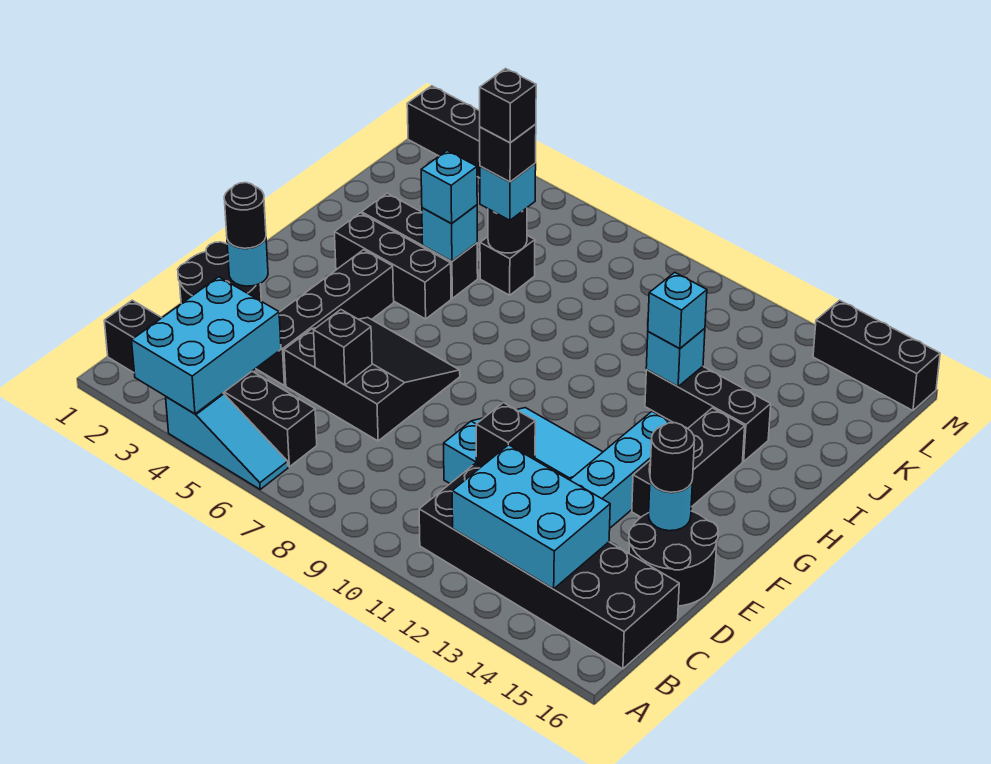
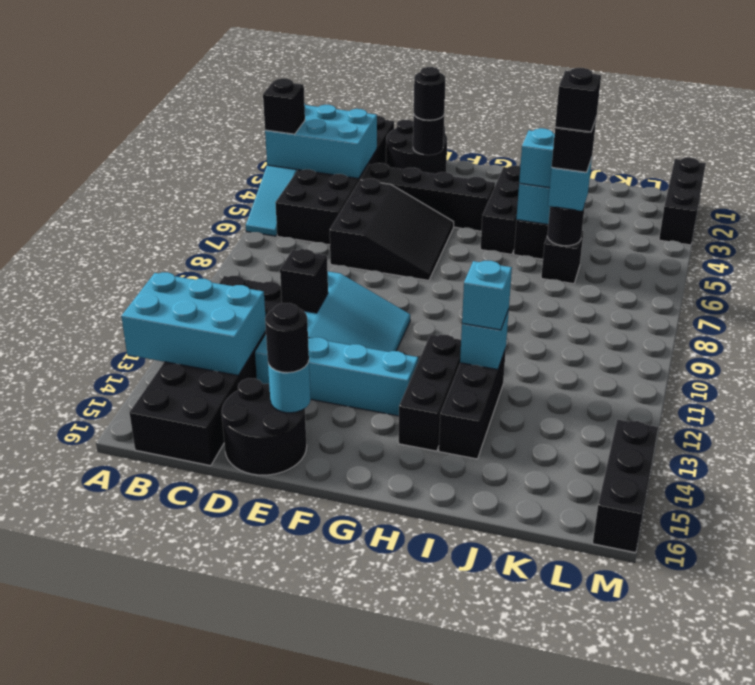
black 1x6 brick [104,300,317,467] -> black 2x6 brick [275,116,394,245]
cyan 2x3 brick [452,445,610,589] -> cyan 2x3 brick turned to [121,272,266,375]
black 1x1 brick [314,310,372,385] -> black 1x1 brick moved to [263,78,305,134]
cyan 1x1 round brick [227,238,268,286] -> black 1x1 round brick [413,115,444,155]
black 1x3 brick [632,408,745,517] -> black 1x3 brick turned to [399,334,461,451]

